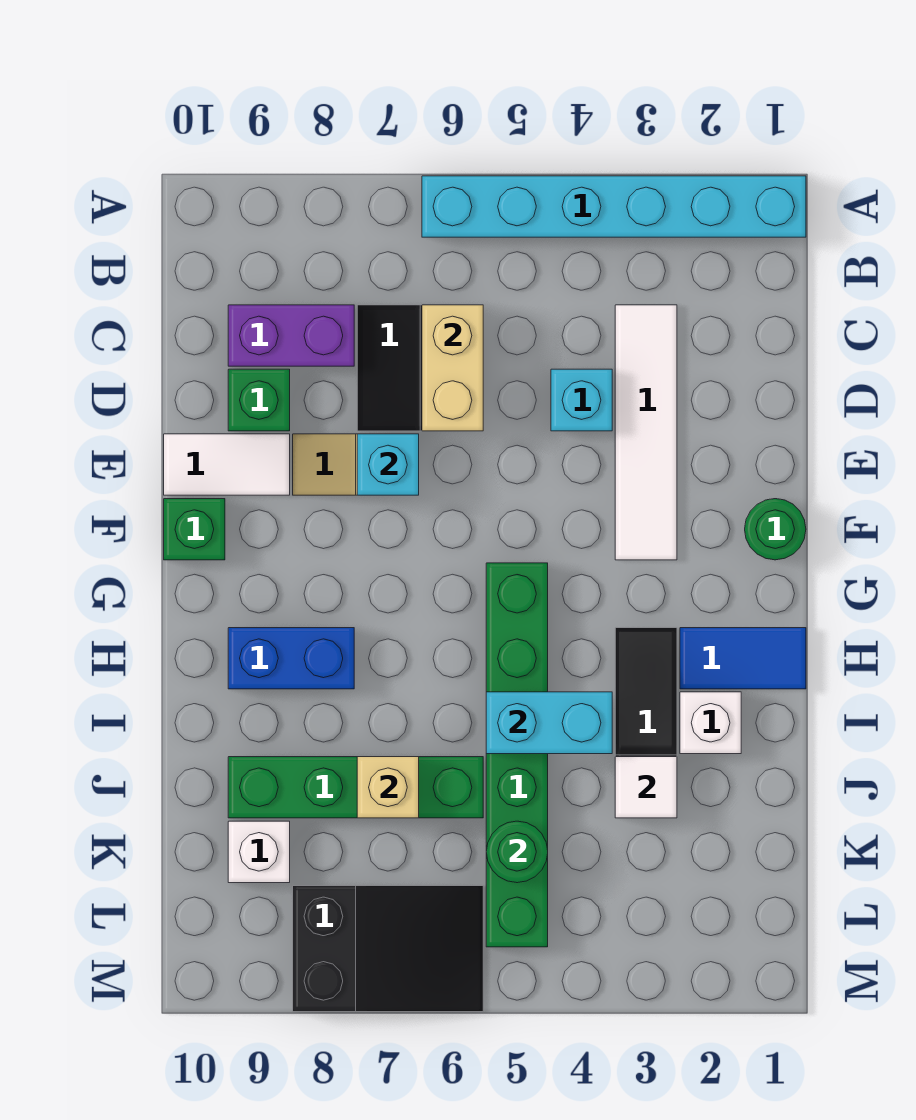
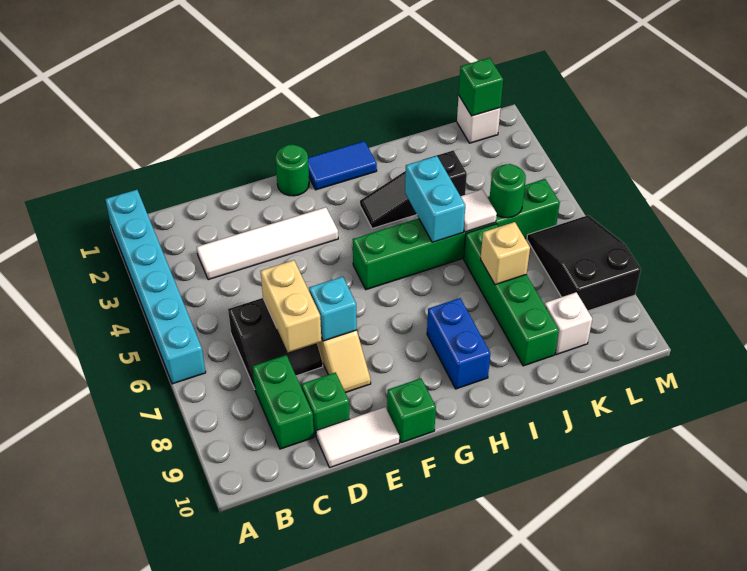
tan 1x2 brick [422,305,483,431] -> tan 1x2 brick turned to [261,260,321,352]
purple 1x2 brick [228,305,354,366] -> green 1x2 brick [252,355,314,449]
cyan 1x1 brick [551,369,612,431] -> none
white 1x2 tile [164,434,290,495] -> white 1x2 tile turned to [316,407,399,467]
blue 1x2 tile [680,628,806,689] -> blue 1x2 tile turned to [308,141,377,190]
white 1x1 brick [680,692,741,754] -> white 1x1 brick moved to [457,96,501,143]
white 1x1 tile [615,757,677,818] -> white 1x1 tile moved to [461,190,497,232]
none -> green 1x1 brick [459,58,503,116]

